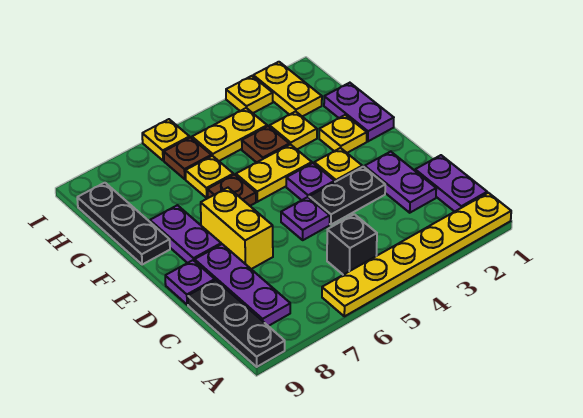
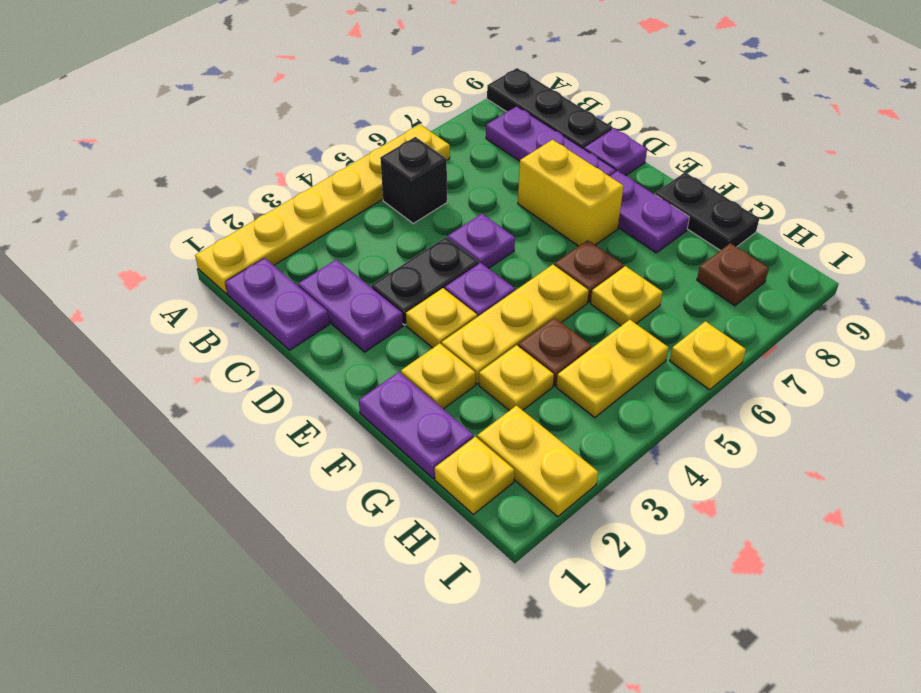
yellow 1x2 plate [236,144,312,202] -> yellow 1x3 plate [442,265,589,384]
black 1x3 plate [77,183,170,265] -> black 1x2 plate [655,172,759,251]
brown 1x1 plate [164,137,211,179] -> brown 1x1 plate moved to [697,243,769,306]
yellow 1x1 plate [226,76,273,113] -> yellow 1x1 plate moved to [435,437,514,514]

